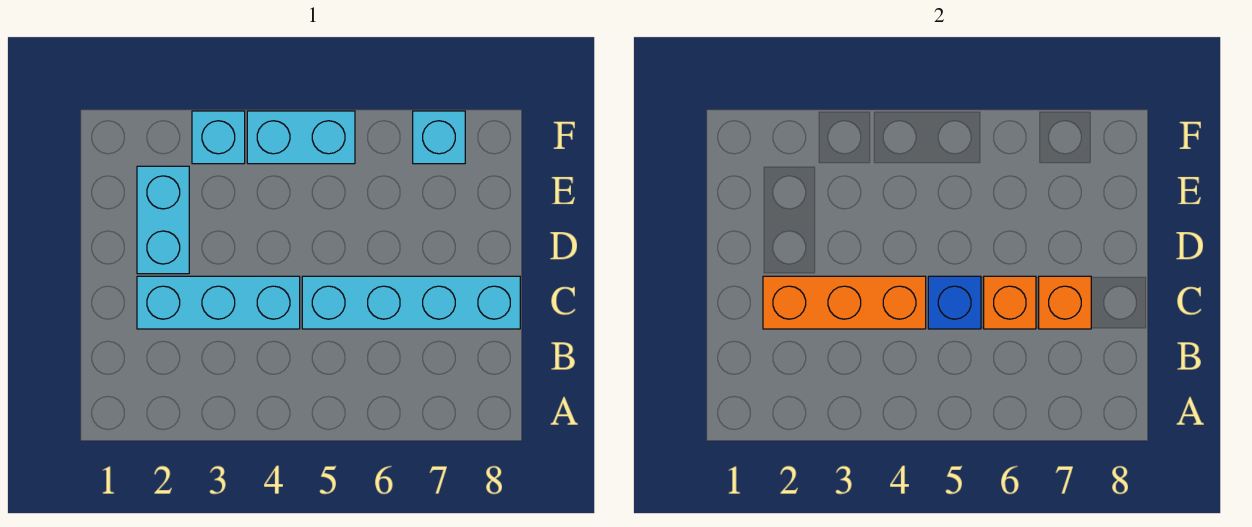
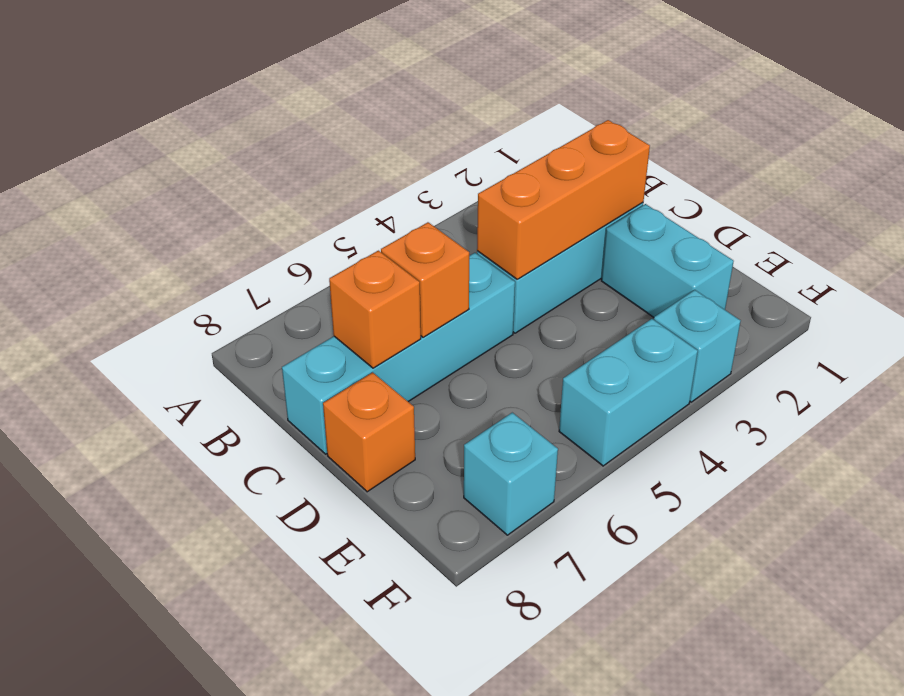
blue 1x1 brick [928,276,981,329] -> none
none -> orange 1x1 brick [323,372,415,492]

